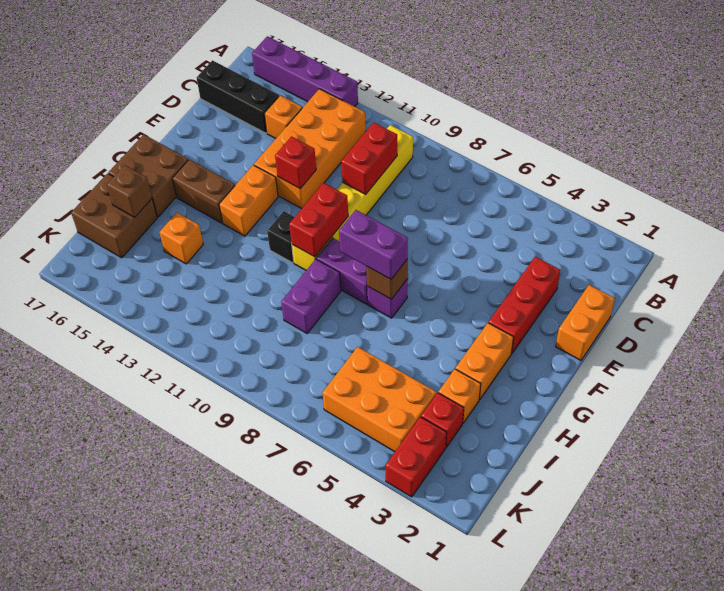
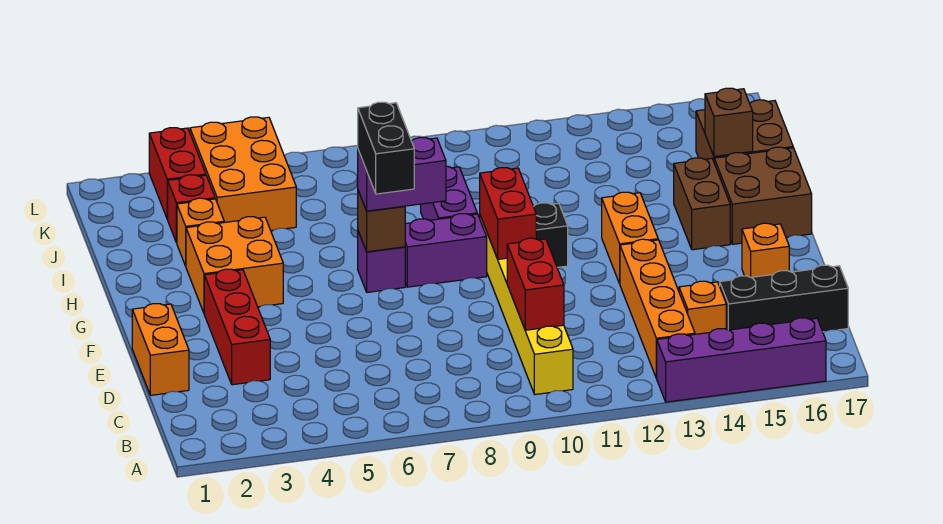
orange 2x4 brick [254,89,366,209] -> orange 1x4 brick [620,239,695,378]
red 1x1 brick [275,137,316,189] -> none
none -> black 1x2 brick [358,102,414,194]
orange 1x2 brick [455,323,513,400] -> orange 2x2 brick [186,217,283,313]
brown 1x2 brick [172,159,235,223] -> brown 1x2 brick turned to [674,158,730,250]
orange 1x1 brick [159,212,203,264] -> orange 1x1 brick moved to [742,223,789,277]
orange 2x3 brick [323,347,436,452] -> orange 2x3 brick turned to [190,117,296,231]

